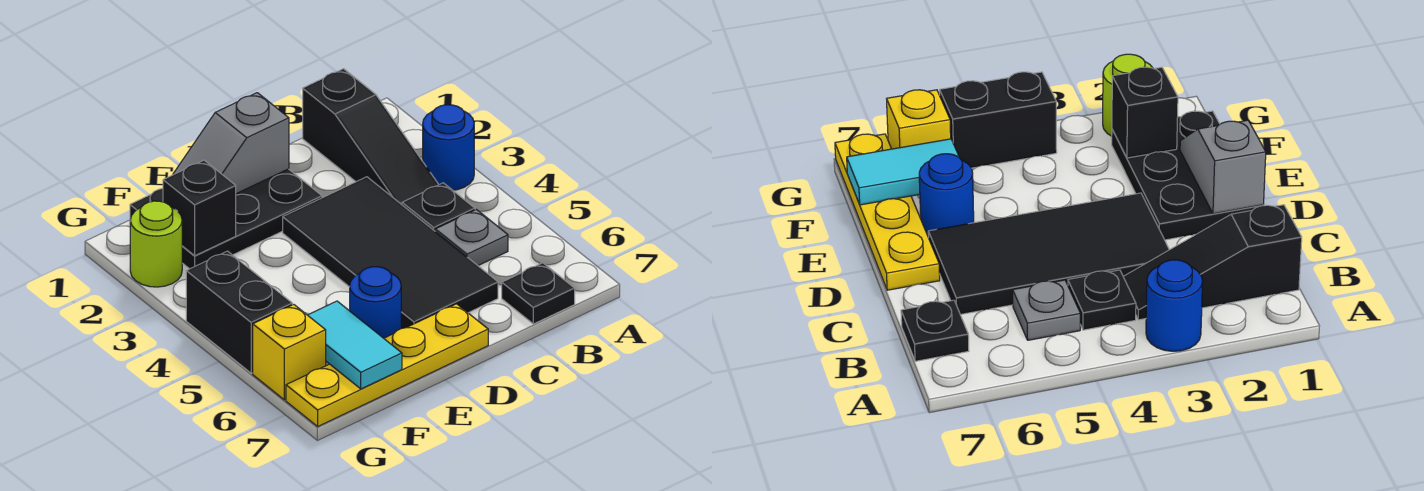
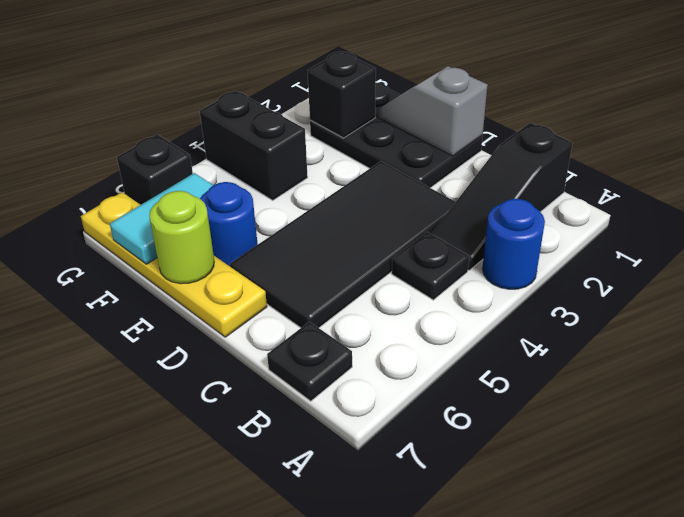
grey 1x1 plate [435,210,508,265] -> none
lime 1x1 round brick [130,201,182,287] -> lime 1x1 round brick moved to [149,191,214,284]
black 1x2 brick [186,251,292,373] -> black 1x2 brick turned to [200,91,308,200]
yellow 1x1 brick [253,305,326,400] -> black 1x1 brick [117,134,193,205]

